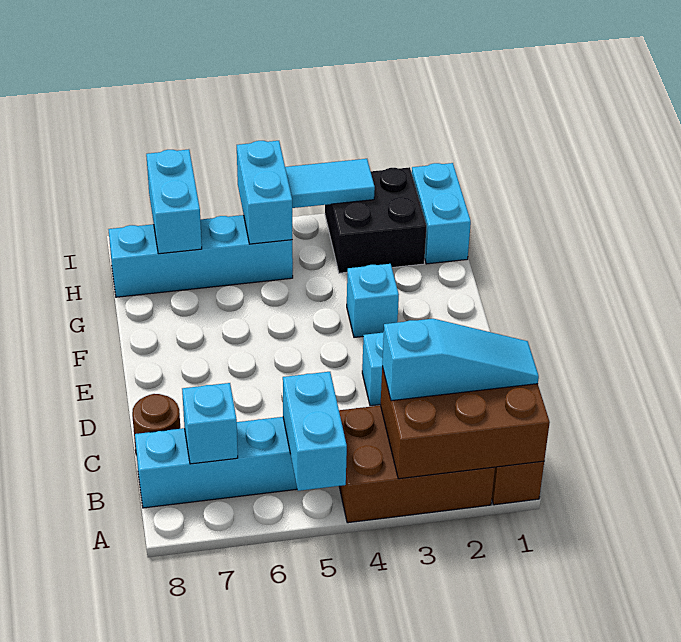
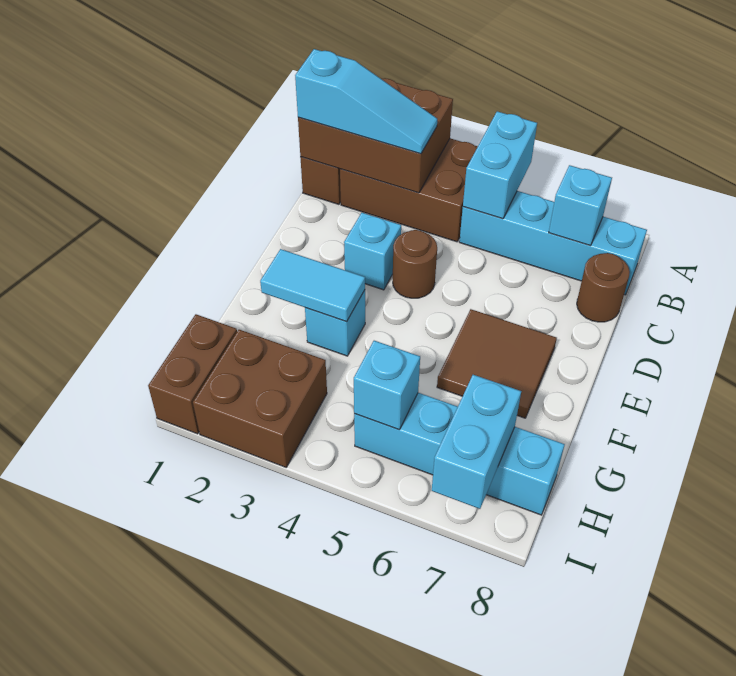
cyan 1x3 slope [382,319,539,401] -> cyan 1x3 slope turned to [295,49,437,154]
none -> brown 1x1 round brick [393,230,437,298]
none -> brown 2x2 tile [437,309,557,418]
cyan 1x2 brick [412,163,471,264] -> brown 1x2 brick [148,314,237,434]
black 2x2 brick [325,167,427,273] -> brown 2x2 brick [193,330,327,467]
cyan 1x2 brick [237,141,292,244] -> cyan 1x1 brick [354,341,420,430]
cyan 1x2 tile [285,159,375,208] -> cyan 1x2 tile moved to [260,249,365,321]

